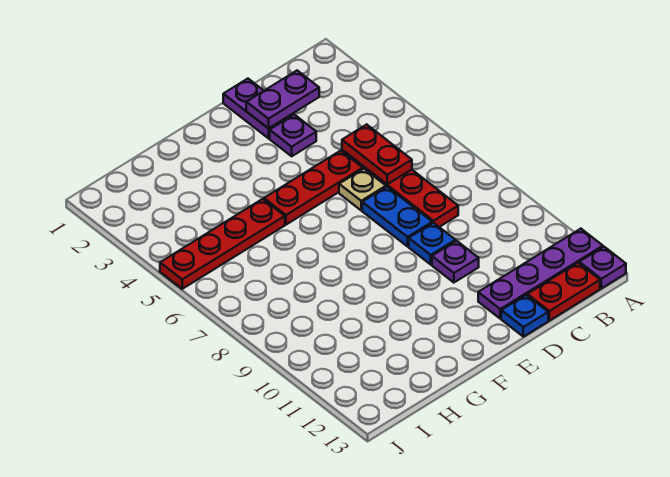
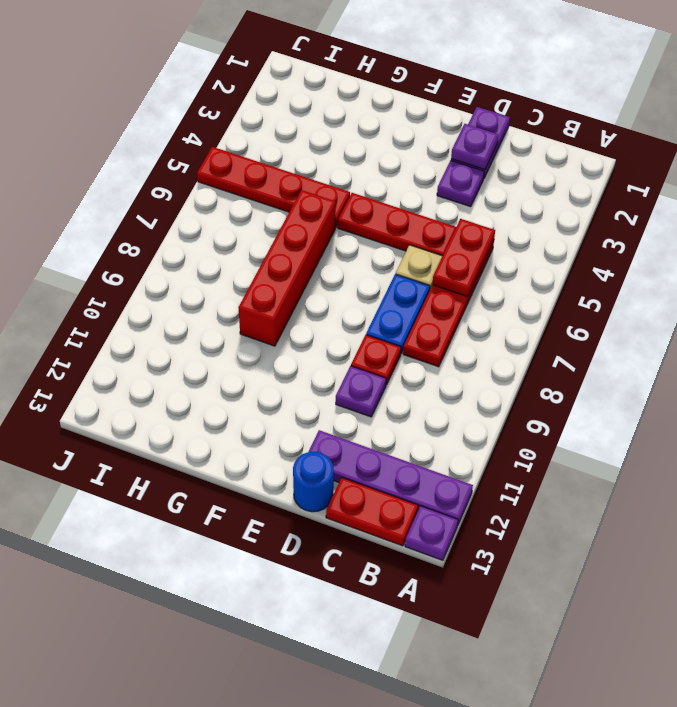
purple 1x2 plate [246,71,319,129] -> purple 1x1 plate [451,124,498,170]
blue 1x1 plate [409,223,455,264] -> red 1x1 plate [351,335,401,385]
blue 1x1 plate [501,295,548,337] -> blue 1x1 round brick [293,452,334,512]
none -> red 1x4 brick [238,190,336,346]

